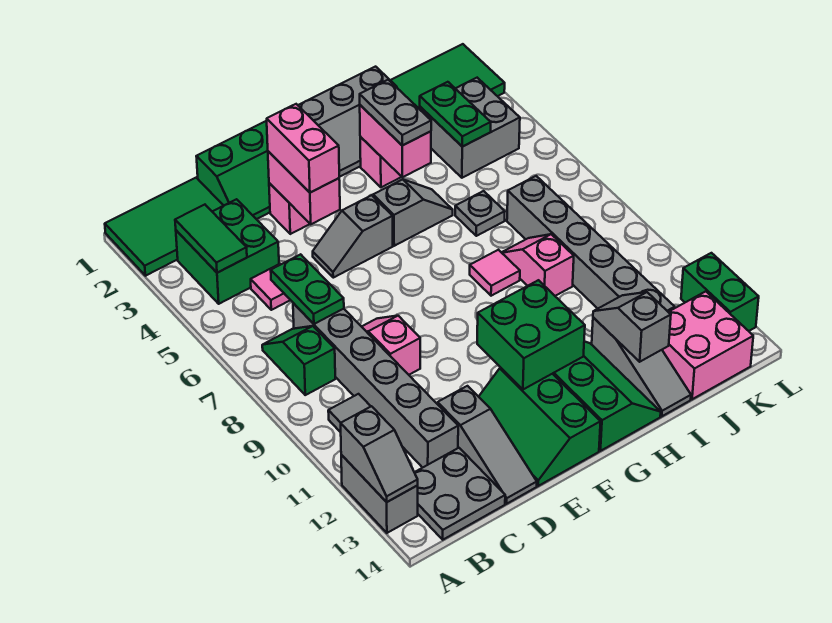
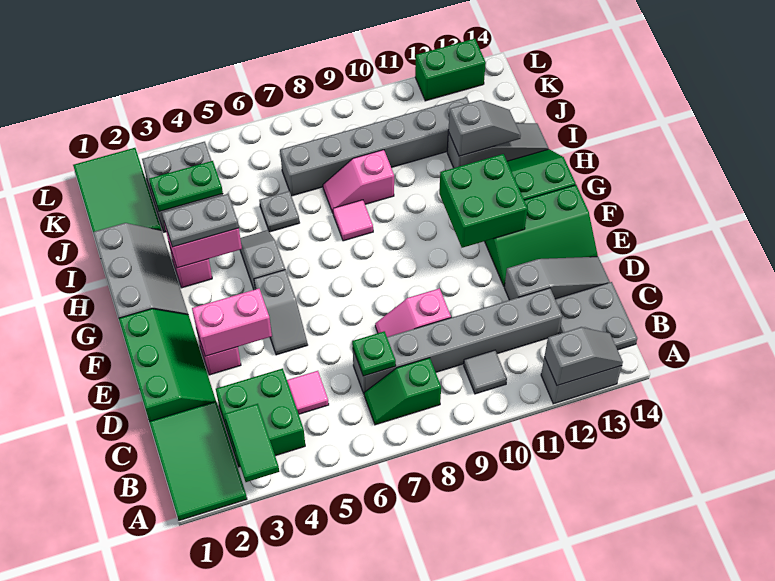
green 1x2 tile [175,205,247,273] -> green 1x2 tile turned to [224,404,279,482]
green 1x2 plate [271,254,344,324] -> green 1x1 plate [352,331,396,376]
pink 1x2 brick [267,104,339,193] -> none
grey 1x2 slope [593,292,671,362] -> grey 1x2 slope turned to [448,100,521,156]
pink 2x2 brick [662,291,753,399] -> none

